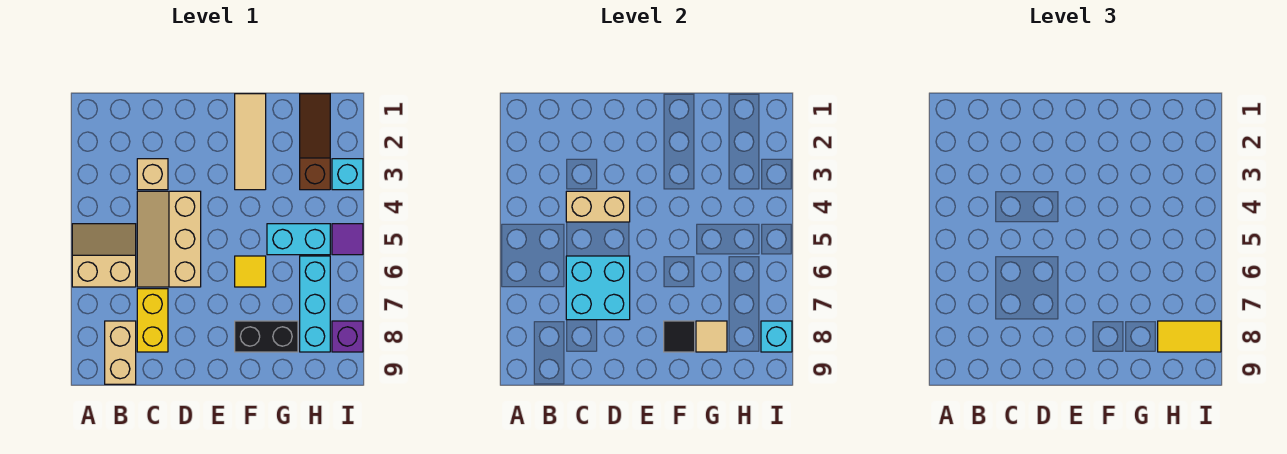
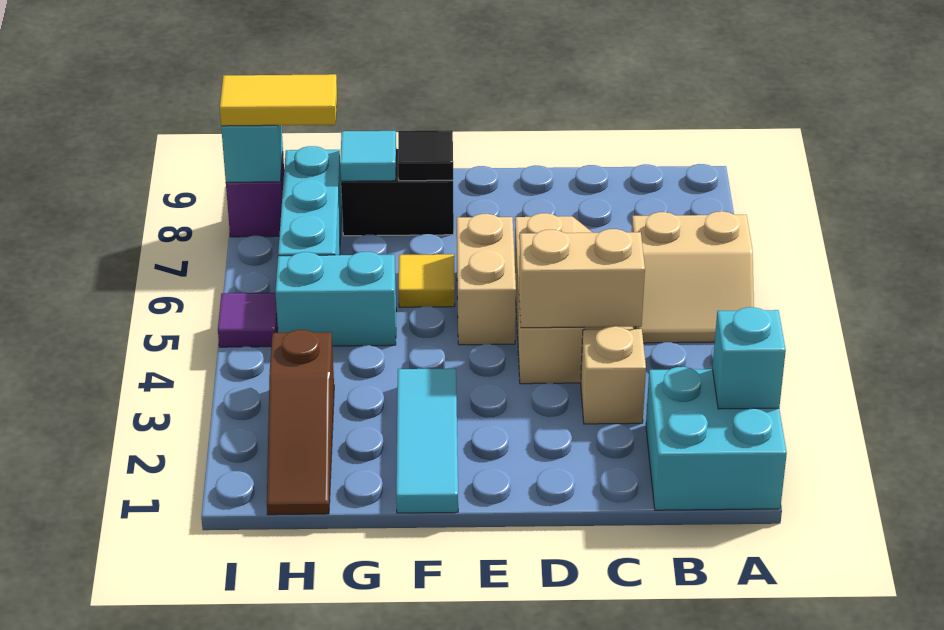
tan 1x2 brick [105,321,136,384] -> tan 1x2 brick moved to [457,214,516,345]
cyan 2x2 brick [566,256,630,320] -> cyan 2x2 brick moved to [646,367,787,510]
yellow 1x2 brick [137,289,168,352] -> none
tan 1x3 tile [235,94,266,190] -> cyan 1x3 tile [396,368,458,513]
tan 1x1 tile [696,321,727,352] -> cyan 1x1 tile [340,131,396,181]
cyan 1x1 brick [332,159,363,190] -> cyan 1x1 brick moved to [713,307,786,409]

